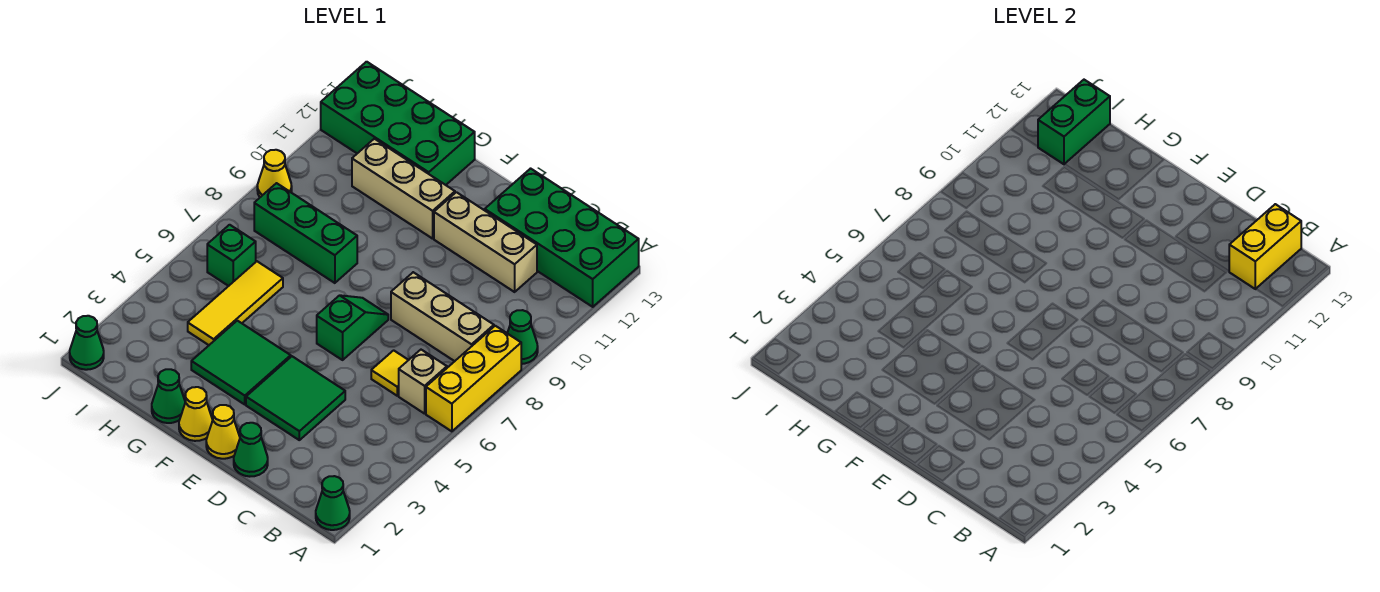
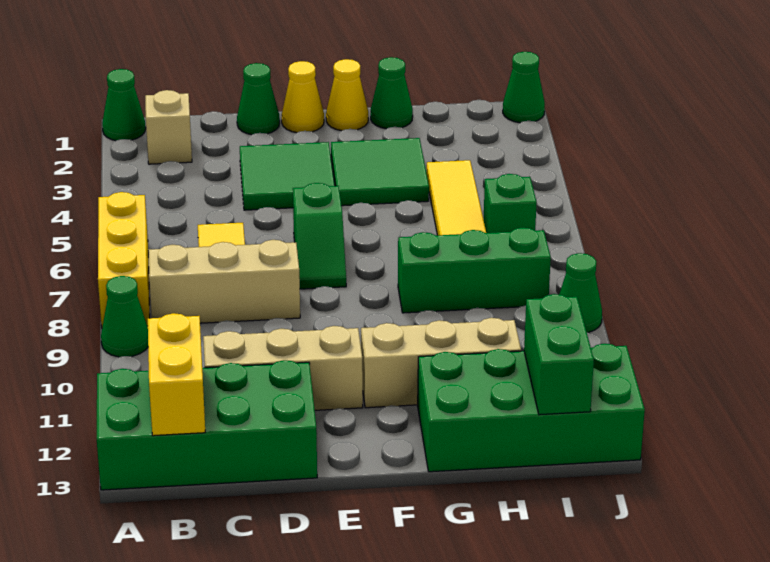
tan 1x1 brick [399,350,447,414] -> tan 1x1 brick moved to [145,90,192,164]
yellow 1x1 cone [257,150,292,197] -> green 1x1 cone [559,253,602,333]

